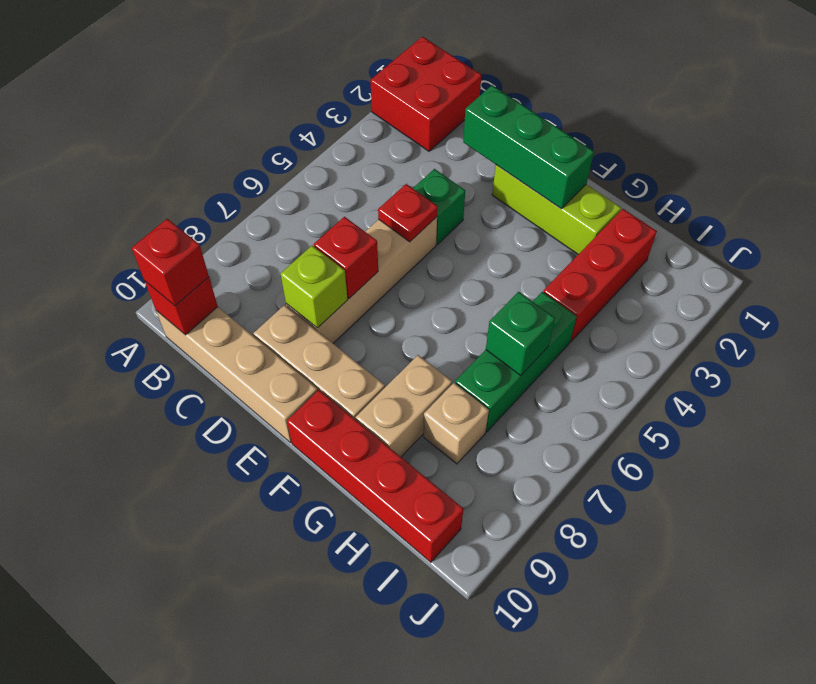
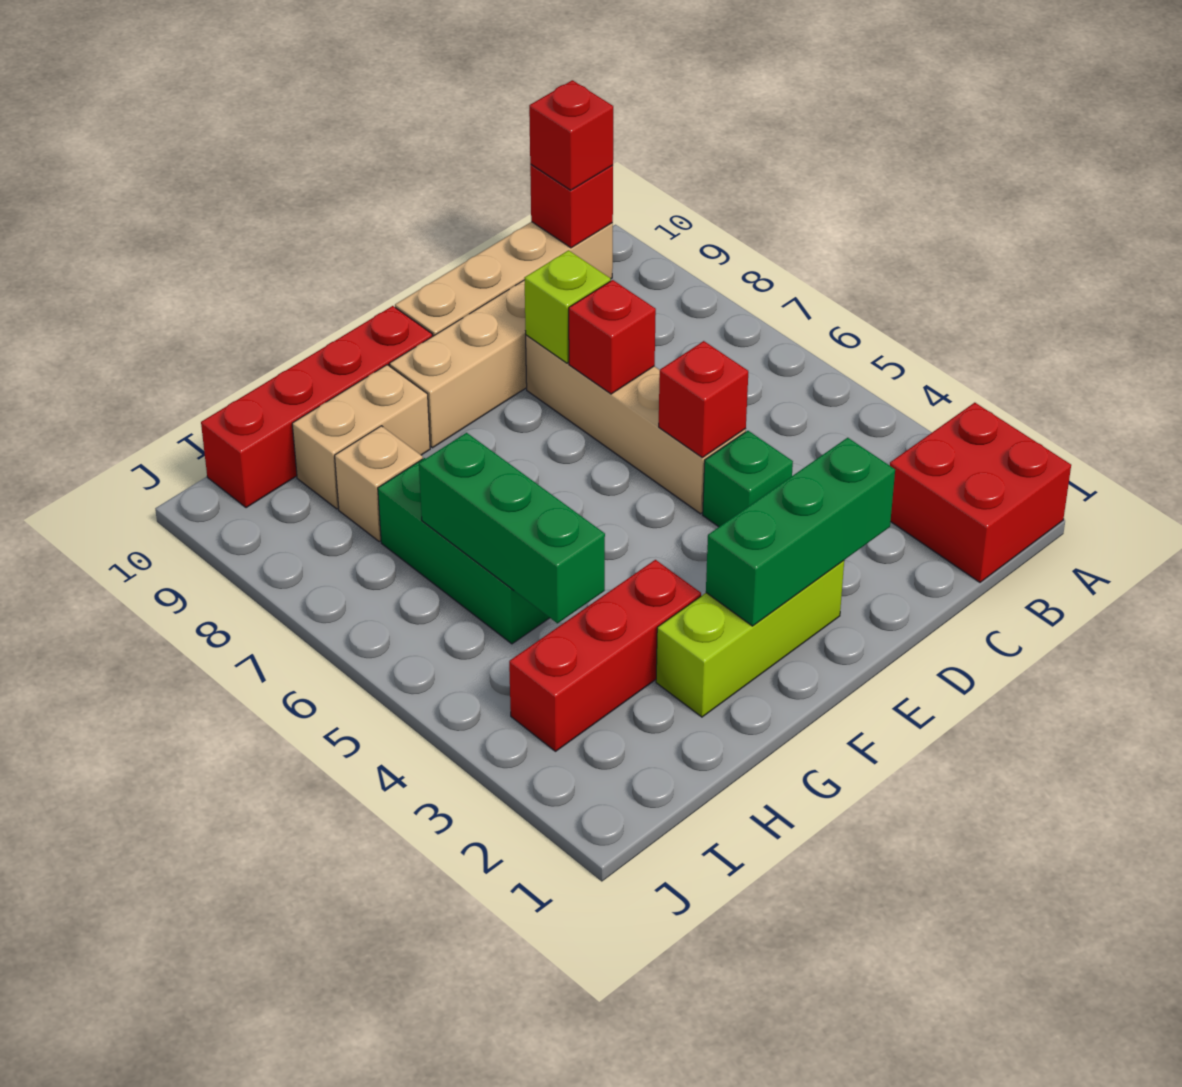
red 1x1 plate [378,184,438,242] -> red 1x1 brick [659,341,748,458]
tan 1x2 brick [356,355,452,457] -> tan 1x2 brick turned to [292,365,430,509]
red 1x3 brick [543,209,657,341] -> red 1x3 brick turned to [509,560,701,751]
green 1x1 brick [486,292,555,376] -> green 1x3 brick [419,433,605,623]

